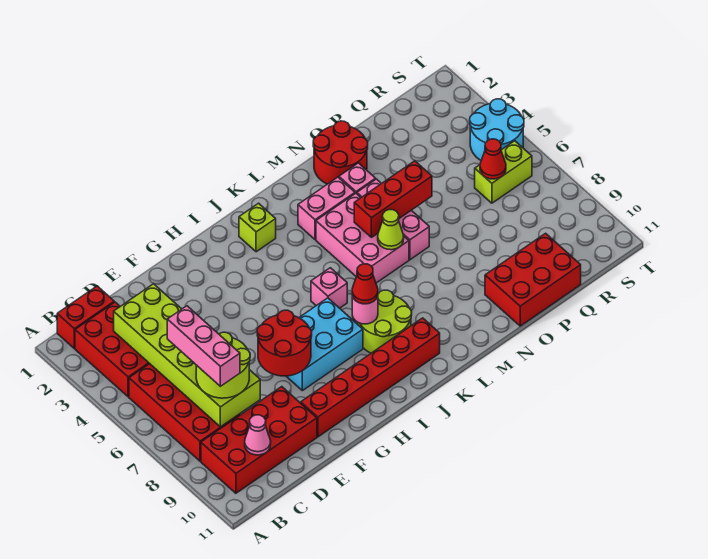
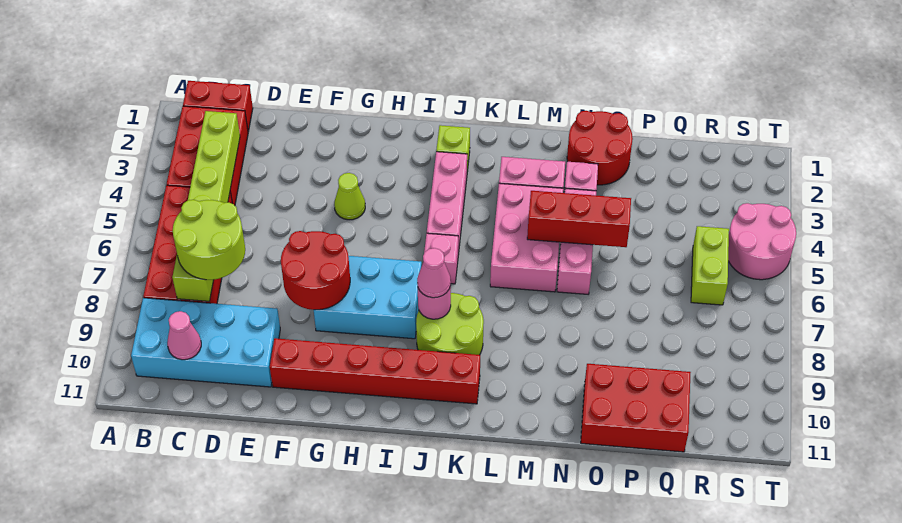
red 2x4 brick [201,387,317,493] -> cyan 2x4 brick [131,298,280,387]
lime 2x6 brick [114,284,260,427] -> lime 1x6 brick [172,111,240,301]
pink 1x3 brick [167,306,240,386] -> pink 1x3 brick moved to [427,152,467,255]
red 1x1 cone [352,264,378,304] -> pink 1x1 cone [417,248,451,298]
lime 1x1 cone [378,210,404,250] -> lime 1x1 cone moved to [334,173,365,220]
lime 1x2 brick [475,141,532,203] -> lime 1x2 brick turned to [691,226,729,305]
red 1x1 cone [480,139,506,179] -> none
cyan 2x2 round brick [470,99,524,160] -> pink 2x2 round brick [728,203,796,280]

